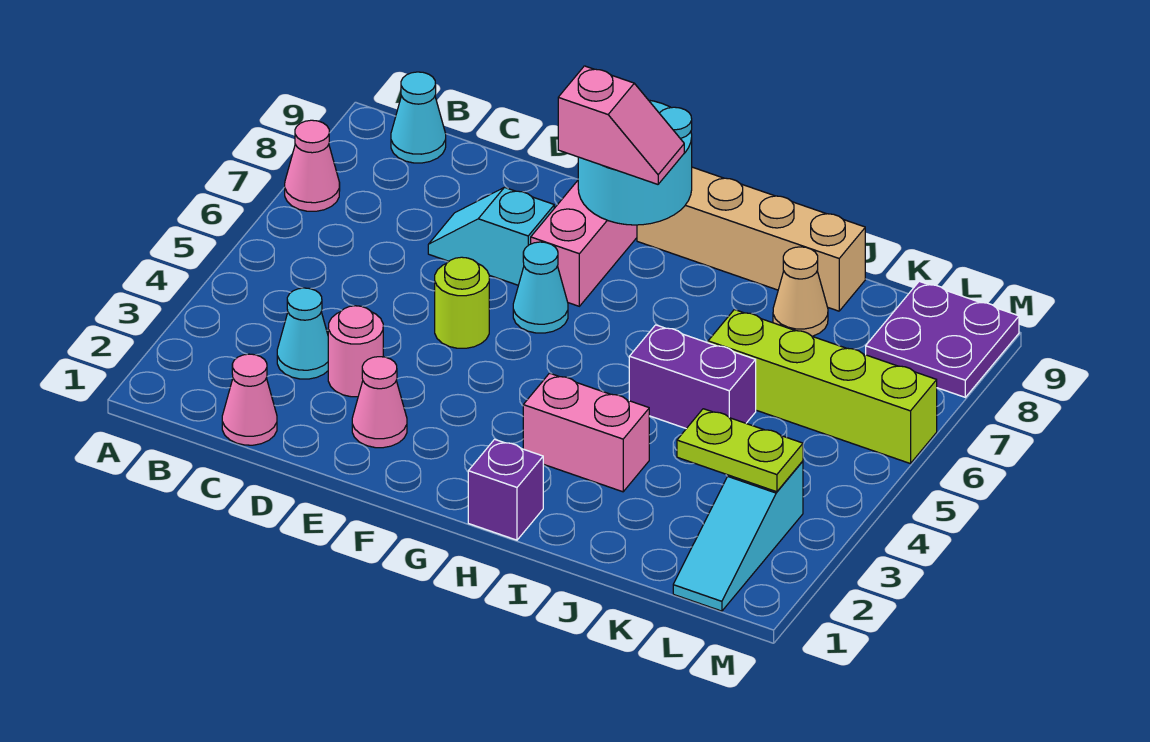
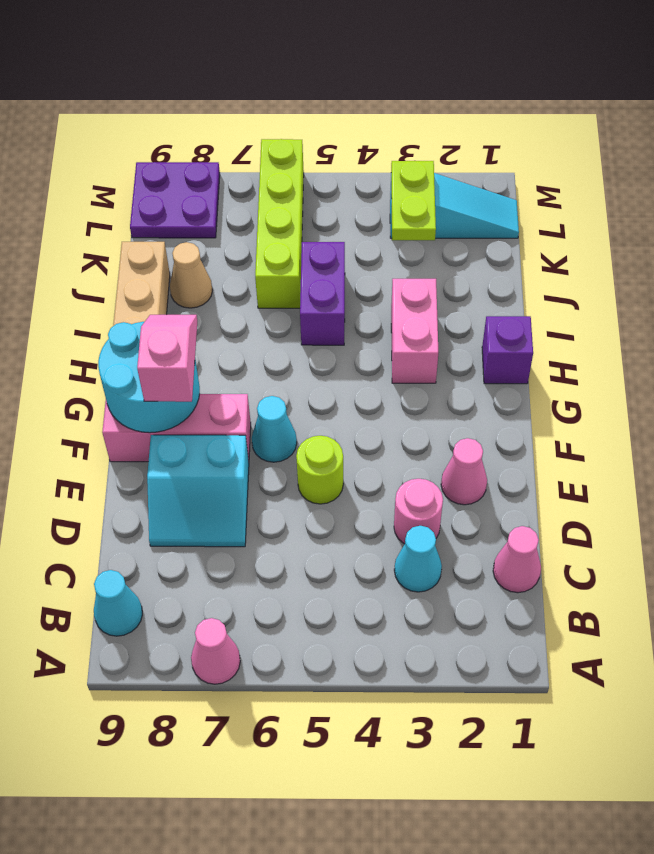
cyan 1x2 slope [428,187,554,285] -> cyan 2x2 slope [147,435,249,547]

